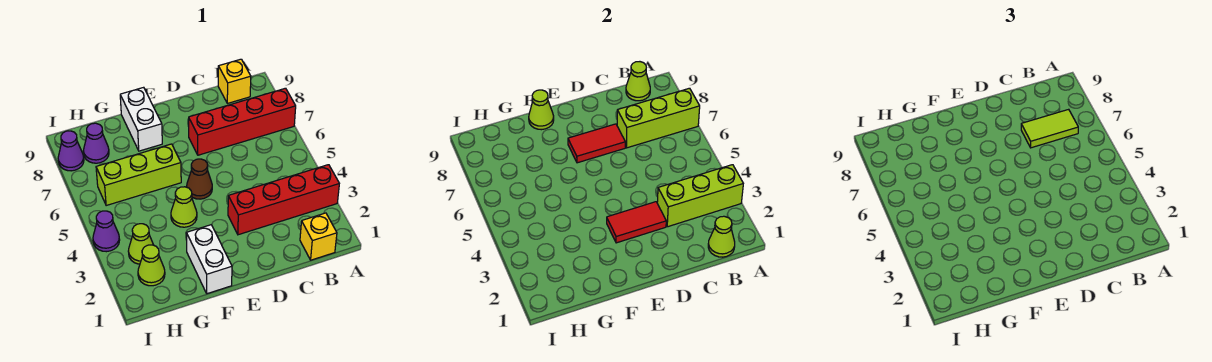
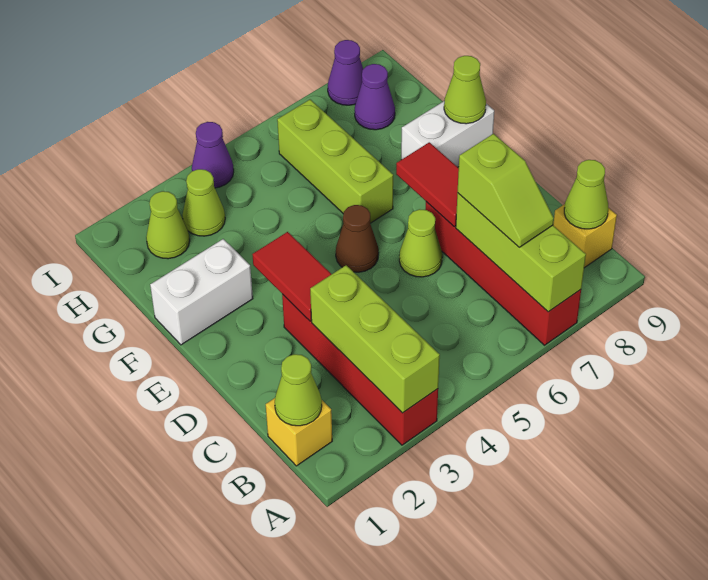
lime 1x2 tile [1021,109,1078,148] -> lime 1x2 slope [458,134,554,247]
lime 1x1 cone [171,187,197,227] -> lime 1x1 cone moved to [399,209,442,277]

